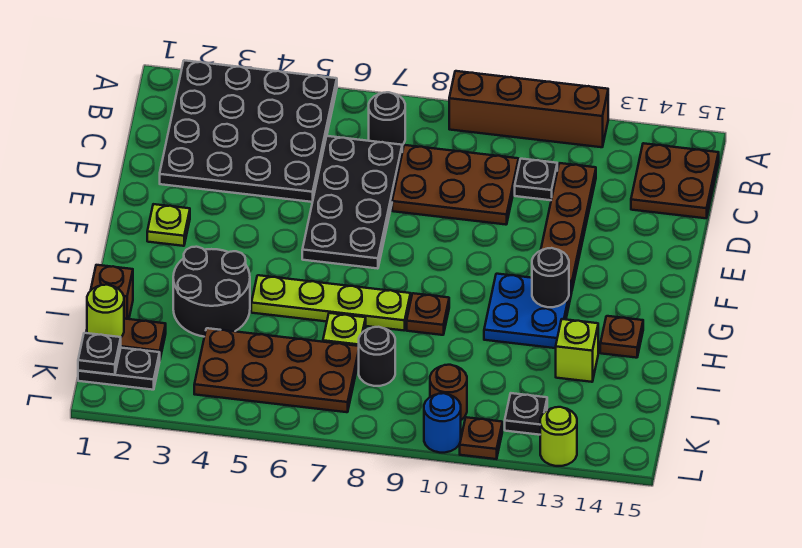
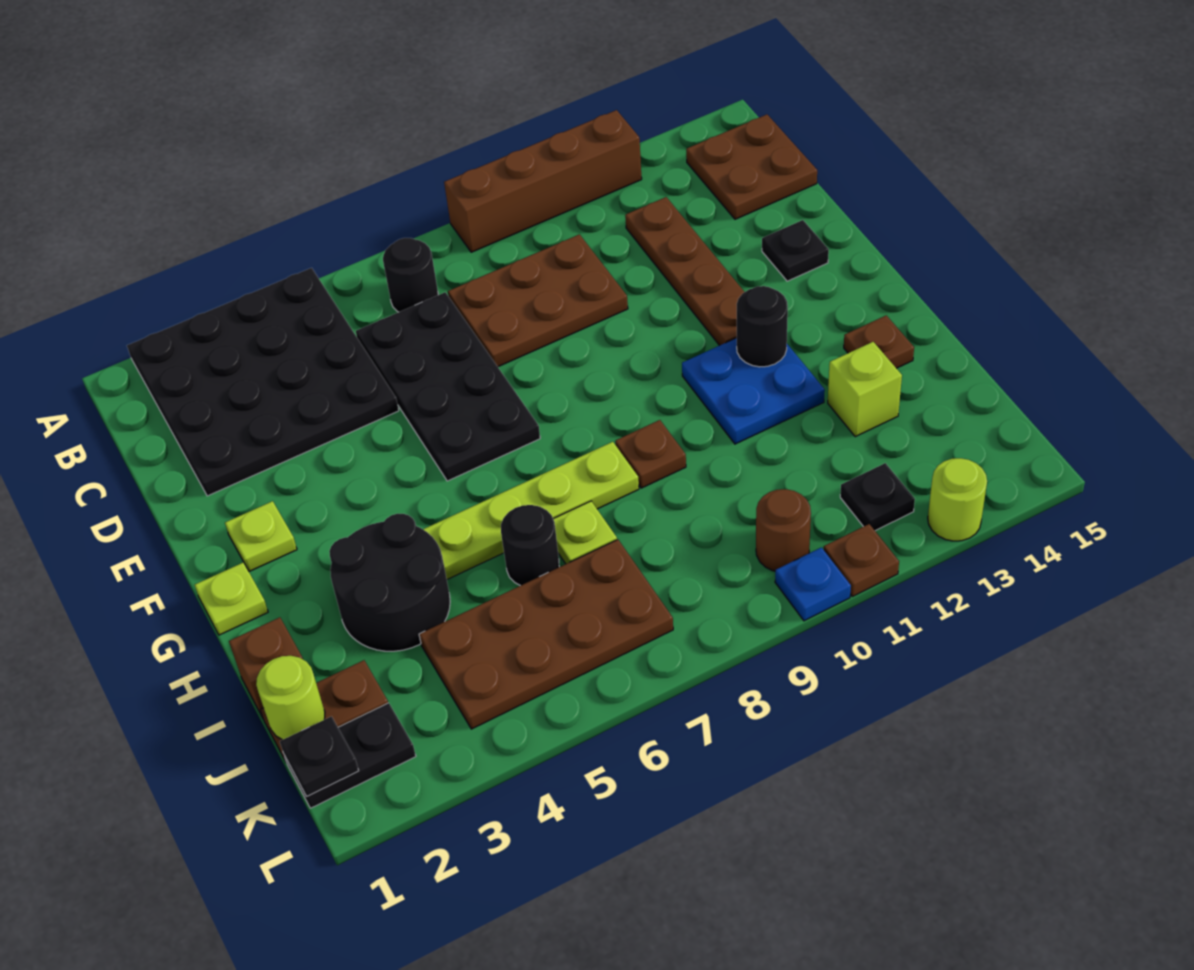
black 1x1 plate [515,159,557,200] -> black 1x1 plate moved to [762,220,829,281]
none -> lime 1x1 plate [195,562,268,635]
black 1x1 round brick [359,327,395,386] -> black 1x1 round brick moved to [501,505,559,586]
blue 1x1 round brick [424,393,461,453] -> blue 1x1 plate [775,547,851,621]

